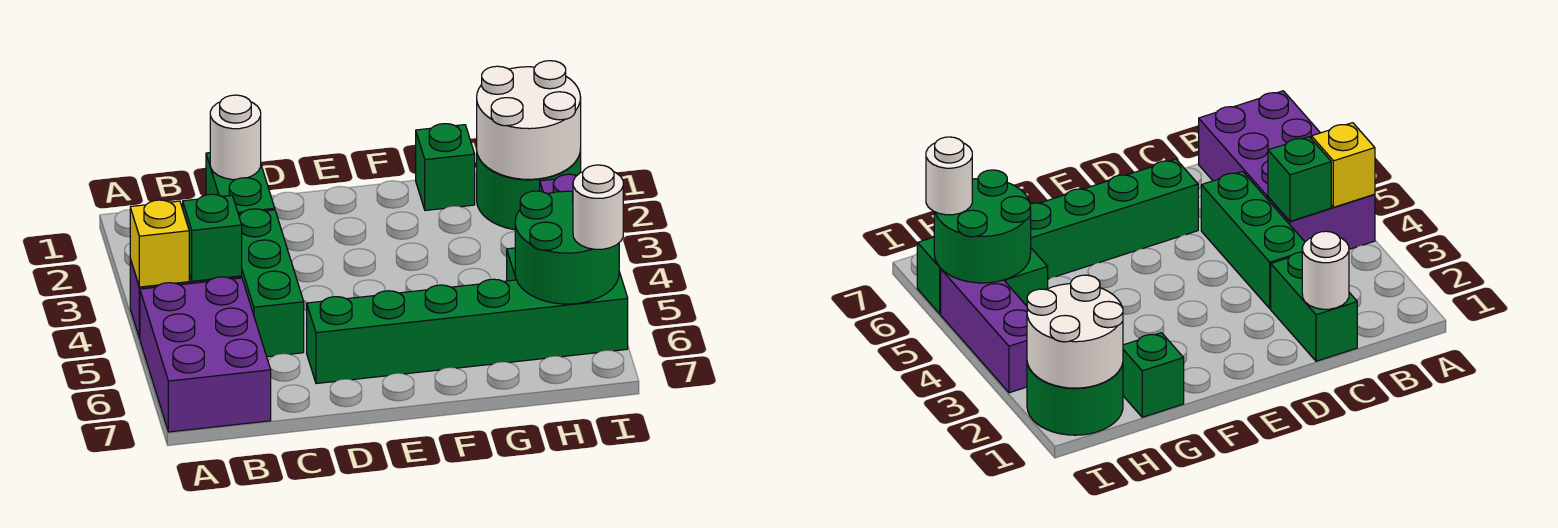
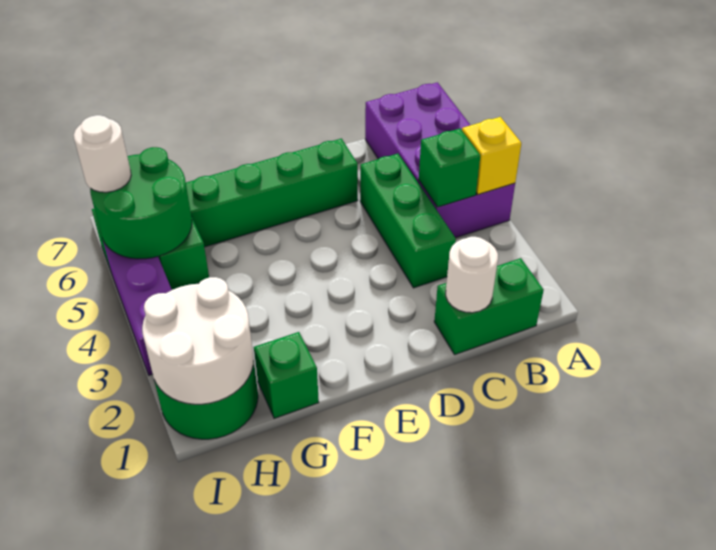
green 1x2 brick [206,153,275,214] -> green 1x2 brick turned to [434,258,544,354]

